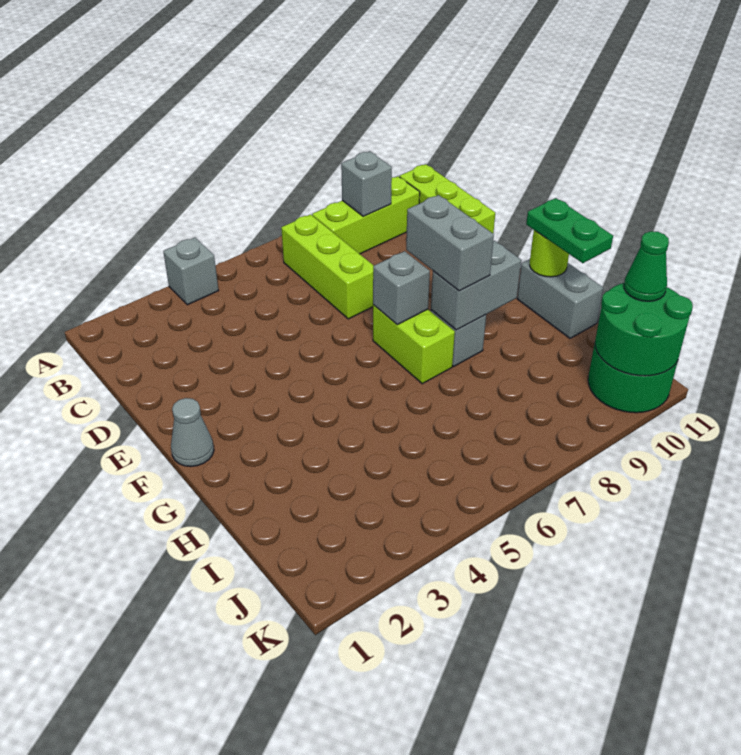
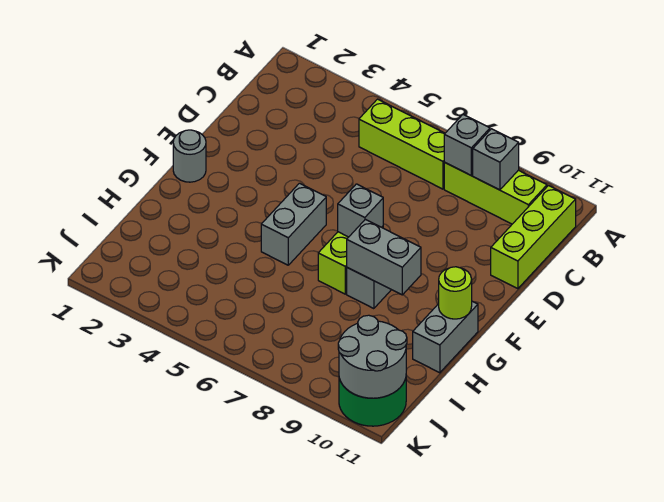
grey 1x1 brick [163,238,219,305] -> grey 1x1 brick moved to [444,115,490,176]
lime 1x3 brick [281,214,374,319] -> lime 1x3 brick turned to [359,99,445,189]
grey 1x1 cone [171,398,214,467] -> grey 1x1 round brick [173,130,206,182]
grey 1x2 brick [406,195,494,291] -> grey 1x2 brick moved to [261,183,326,265]
green 1x2 plate [526,198,613,263] -> none
green 2x2 round brick [595,283,693,376] -> grey 2x2 round brick [338,315,407,398]
green 1x1 cone [624,231,669,301] -> none

